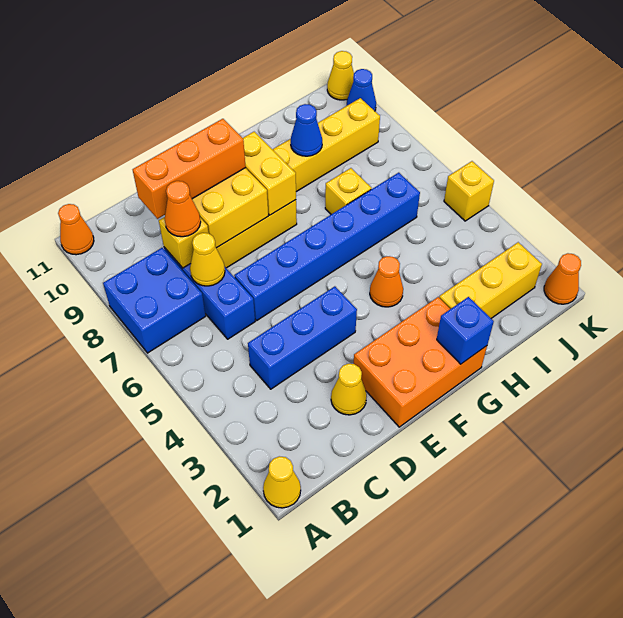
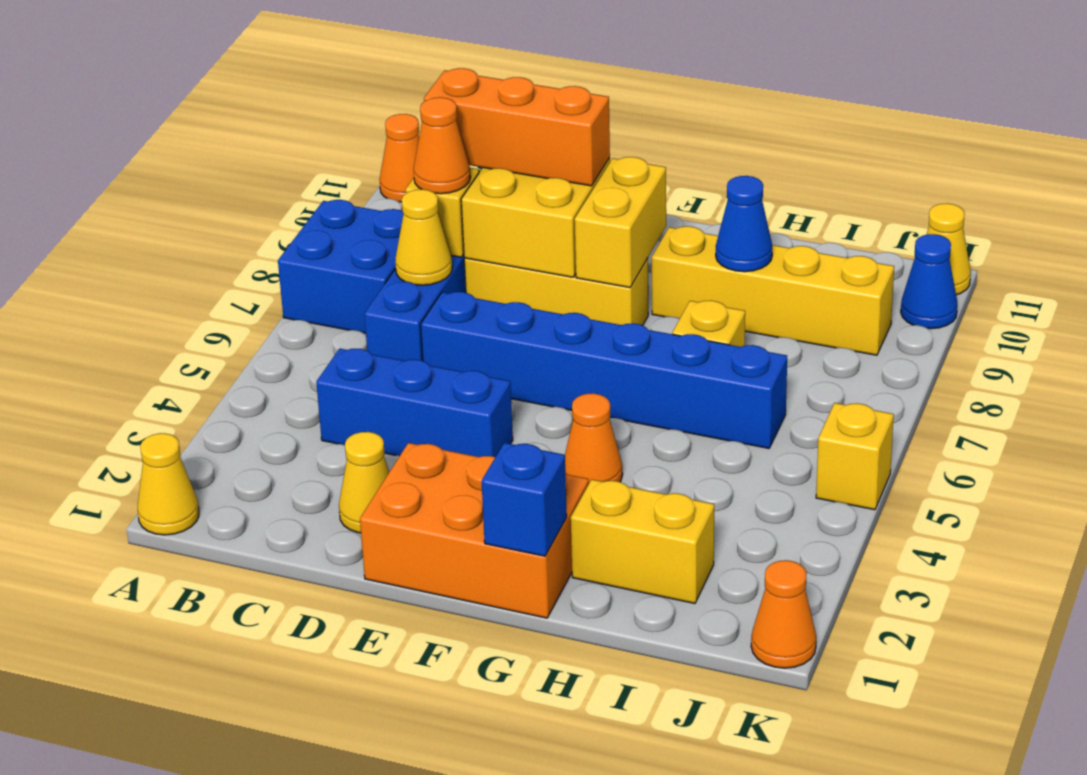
yellow 1x3 brick [439,242,542,318] -> yellow 1x2 brick [571,479,714,603]

